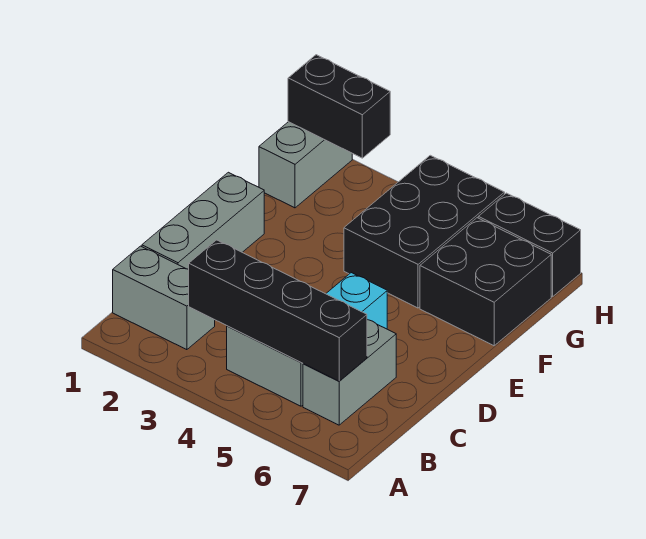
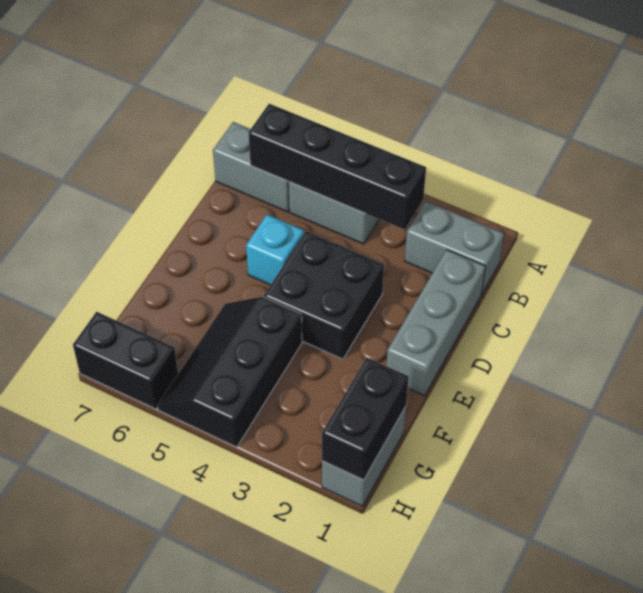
grey 1x2 brick [303,320,396,425] -> grey 1x2 brick turned to [213,122,290,212]
black 2x3 brick [344,155,505,308] -> black 2x3 slope [157,297,302,447]
black 2x2 brick [420,218,551,346] -> black 2x2 brick moved to [264,231,384,359]
black 1x2 brick [288,55,390,158] -> black 1x2 brick turned to [322,358,409,480]

